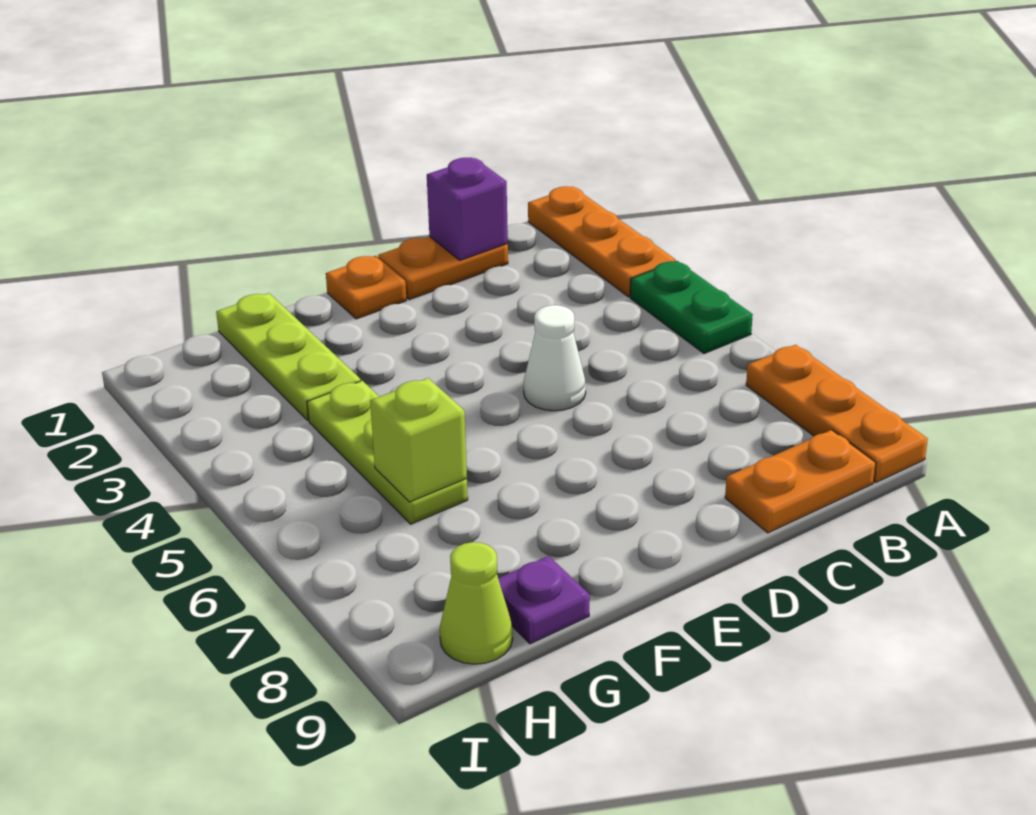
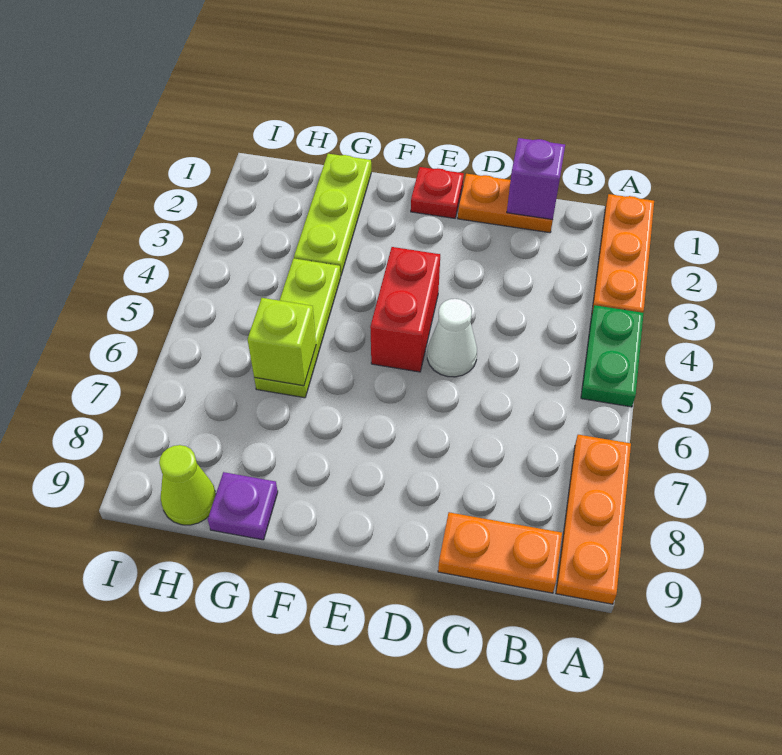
orange 1x1 plate [326,256,406,319] -> red 1x1 plate [411,167,464,218]
none -> red 1x2 brick [370,247,440,372]

